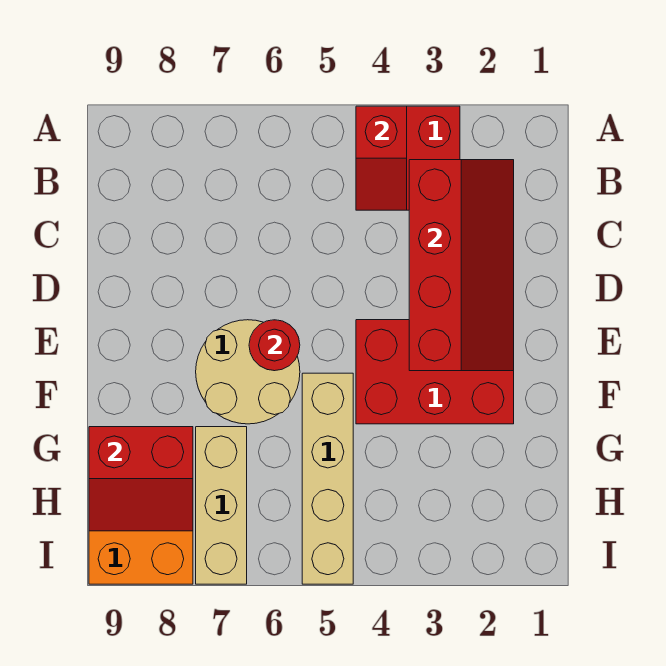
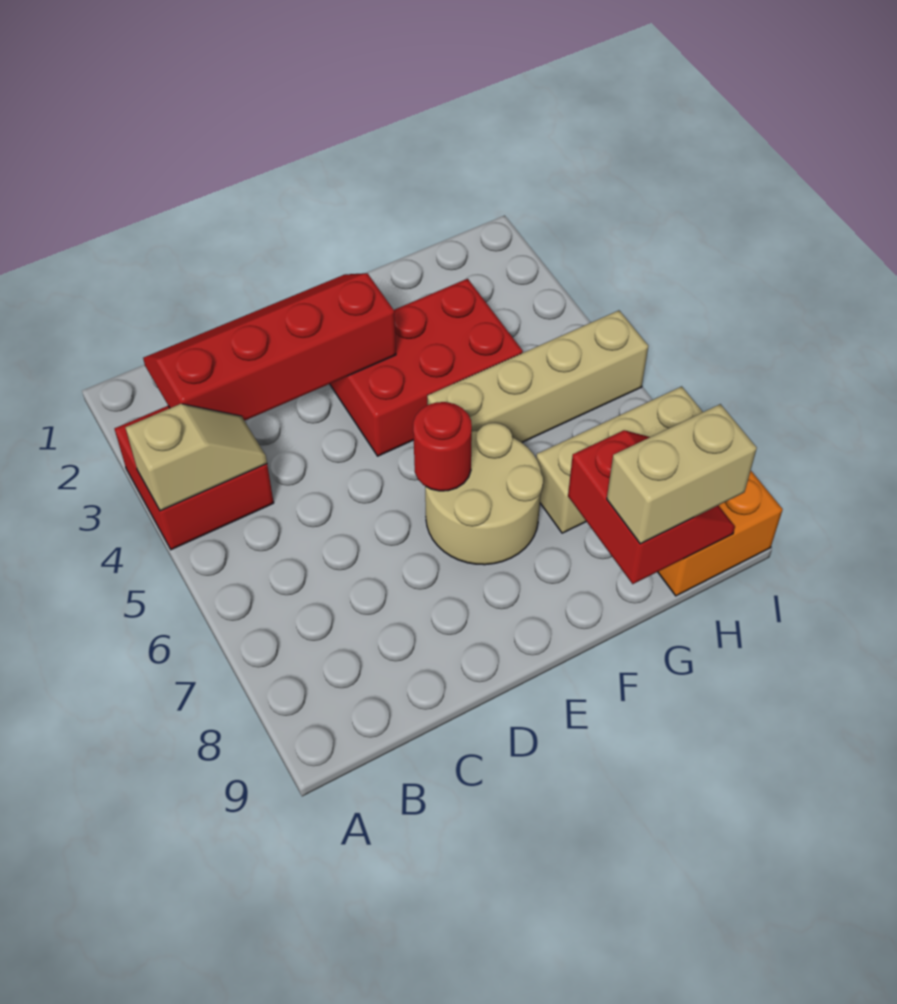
red 1x2 slope [356,106,407,210] -> tan 1x2 slope [125,404,267,511]
red 2x3 brick [356,320,514,424] -> red 2x3 brick turned to [330,279,523,456]
none -> tan 1x2 brick [607,404,757,544]

